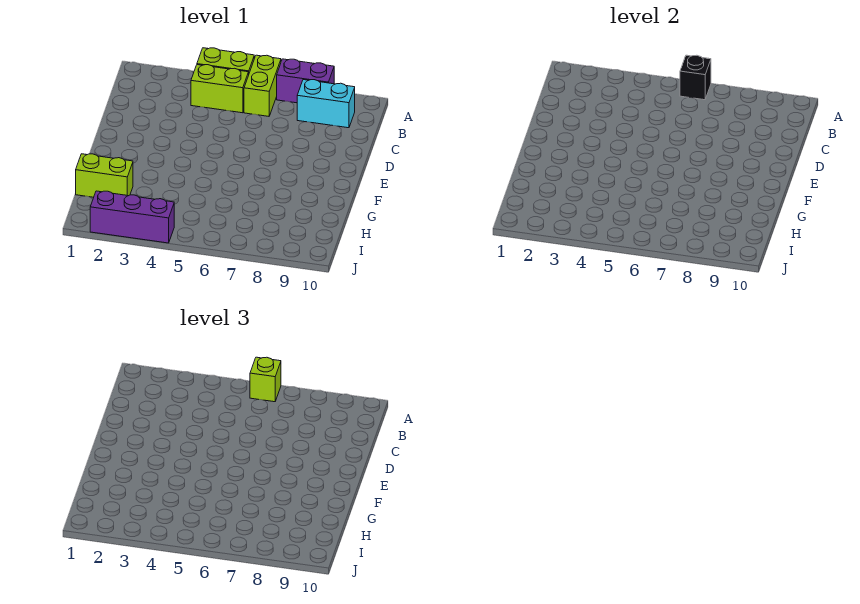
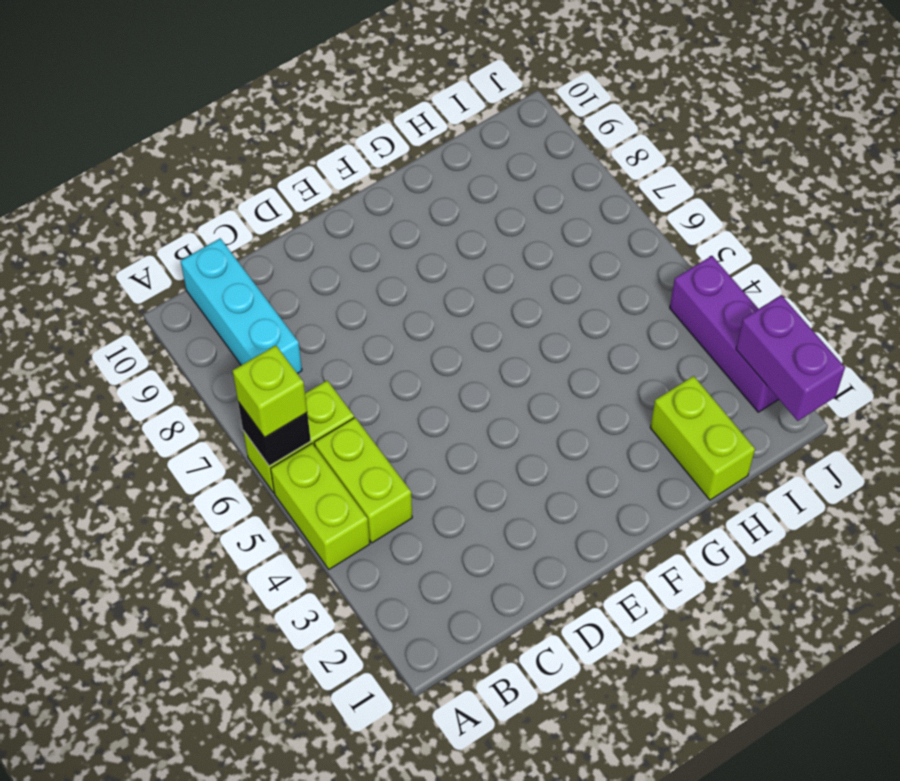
purple 1x2 brick [277,59,334,103] -> purple 1x2 brick moved to [736,295,845,421]
cyan 1x2 brick [297,80,355,128] -> cyan 1x3 brick [181,238,302,374]

